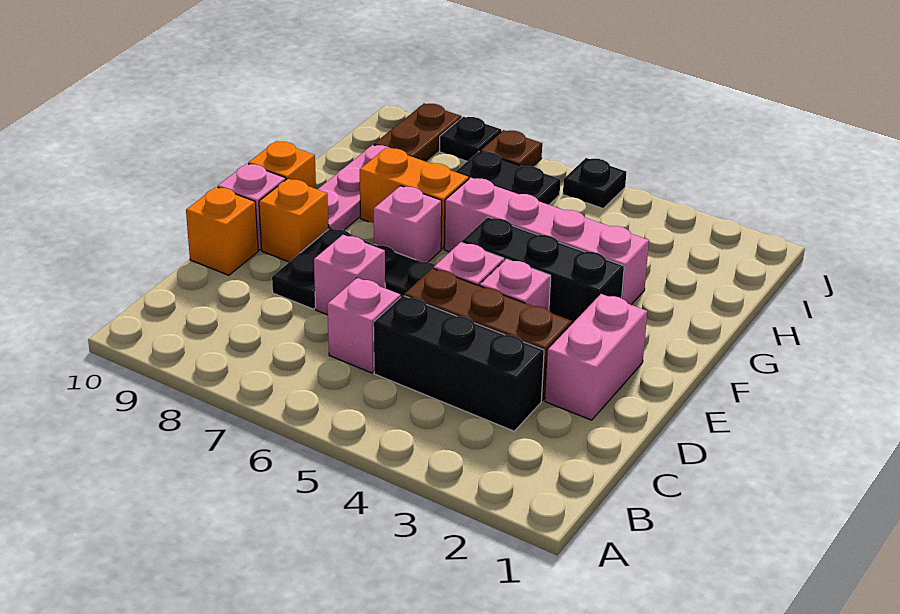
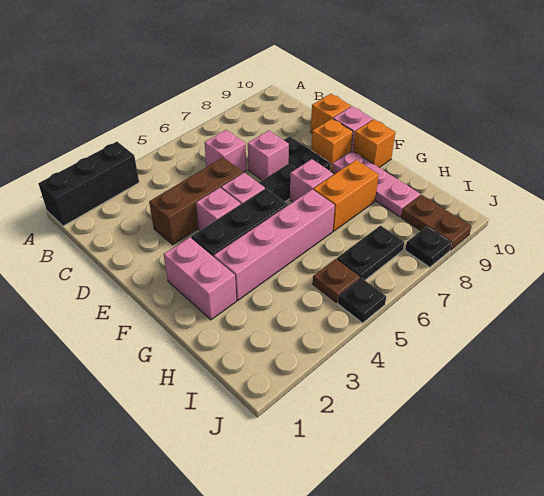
black 1x3 brick [374,296,544,431] -> black 1x3 brick moved to [38,142,139,226]
pink 1x2 brick [545,294,647,420] -> pink 1x2 brick moved to [164,237,236,320]
brown 1x1 plate [480,130,542,167] -> brown 1x1 plate moved to [313,259,360,303]

